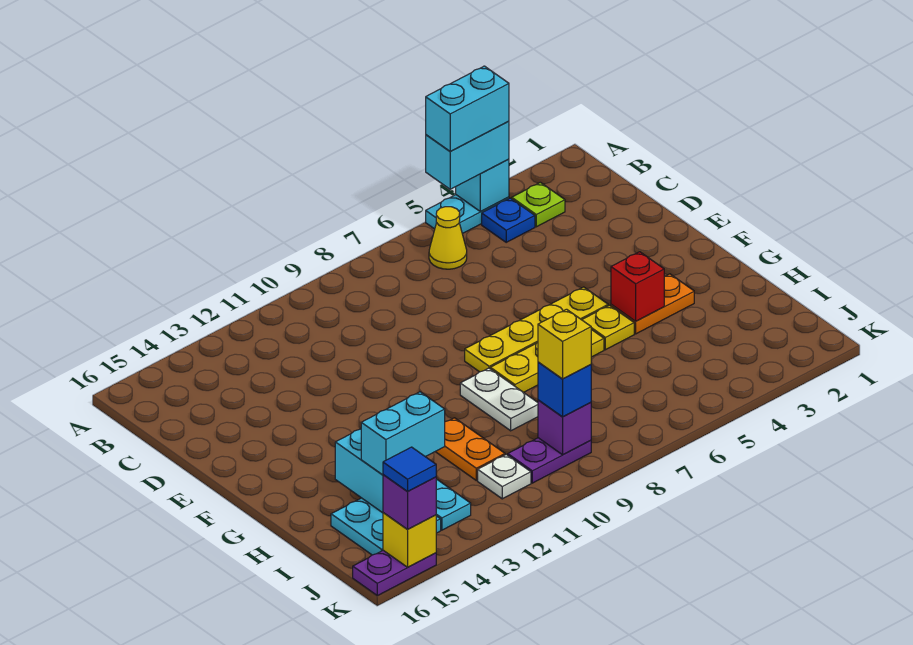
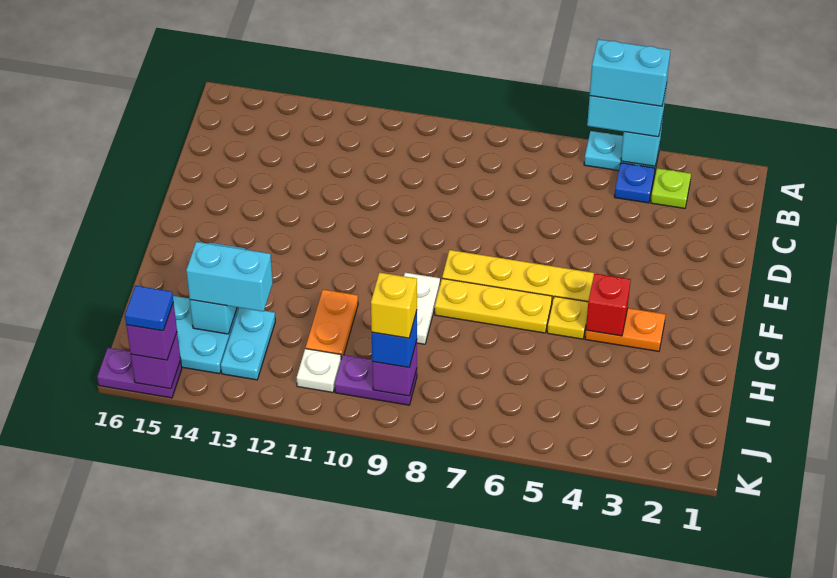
yellow 1x1 cone [429,207,467,269] -> none
yellow 1x1 brick [383,513,436,567] -> purple 1x1 brick [131,333,181,389]

